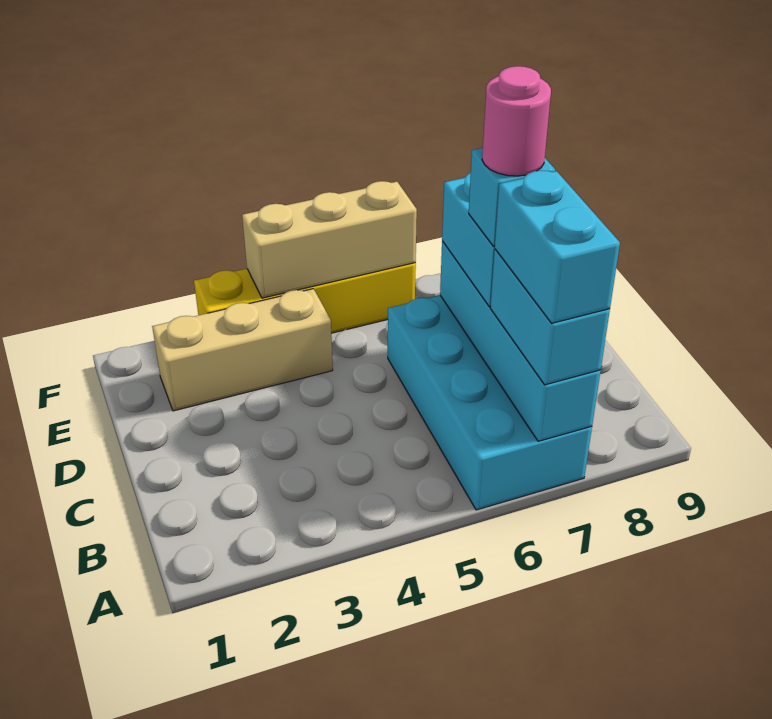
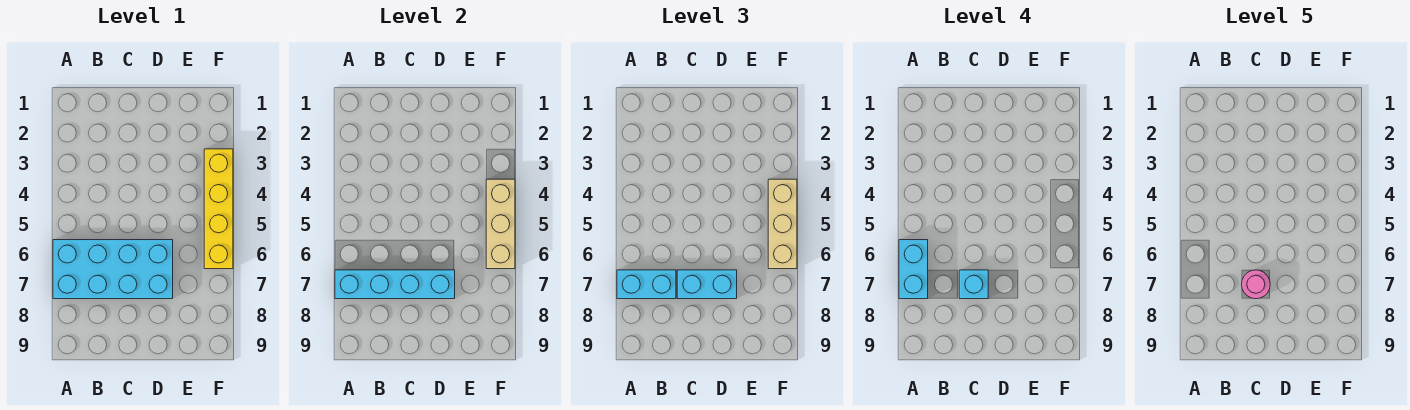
cyan 1x2 brick [495,171,620,323] -> cyan 1x2 brick turned to [899,240,928,299]
tan 1x3 brick [152,289,333,411] -> tan 1x3 brick moved to [768,179,797,269]

